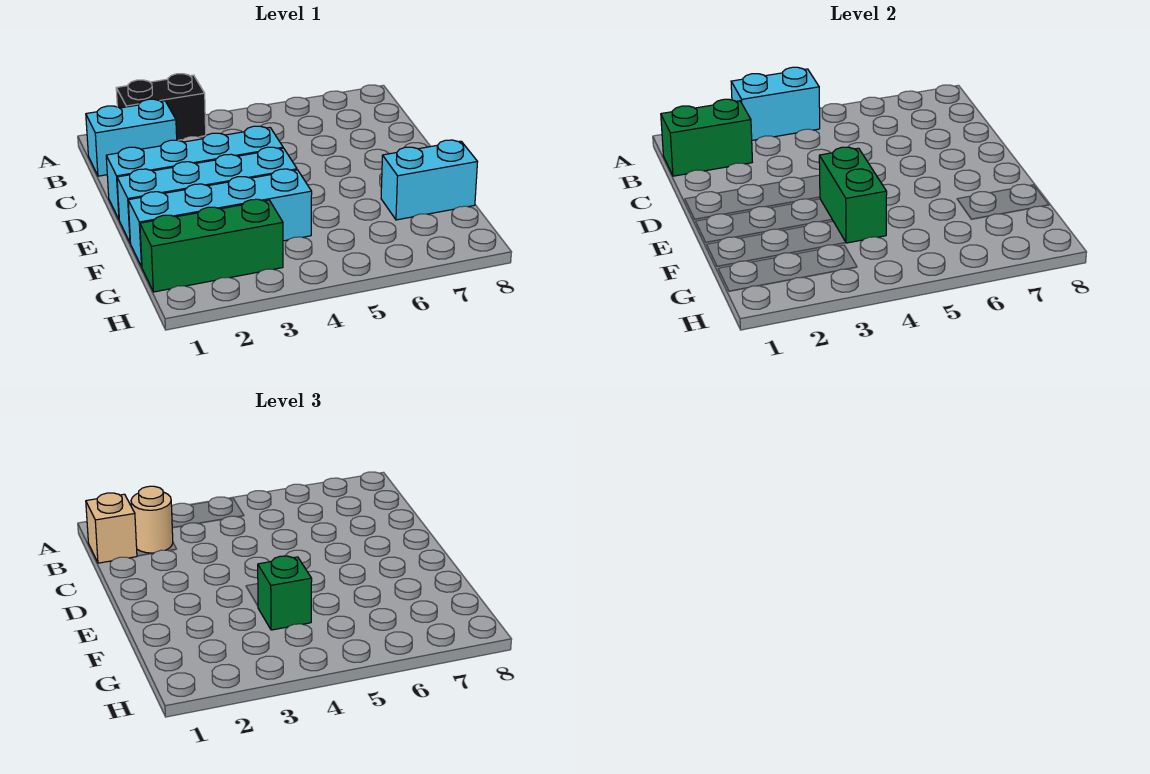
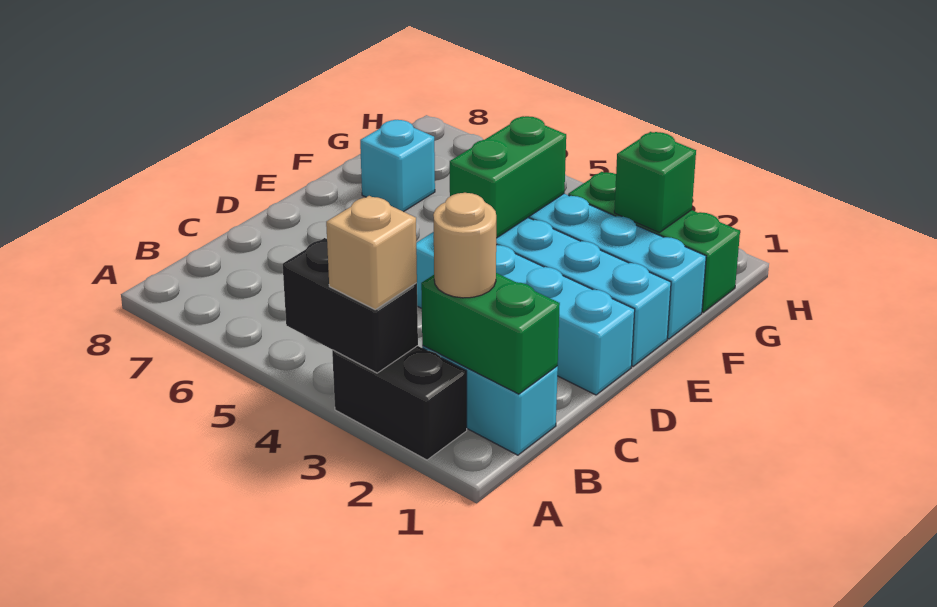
cyan 1x2 brick [731,67,820,140] -> black 1x2 brick [283,238,418,373]
tan 1x1 brick [86,493,137,563] -> tan 1x1 brick moved to [326,196,417,310]
green 1x1 brick [258,556,312,630] -> green 1x1 brick moved to [614,132,696,232]
cyan 1x2 brick [381,140,477,220] -> cyan 1x1 brick [360,120,435,212]

